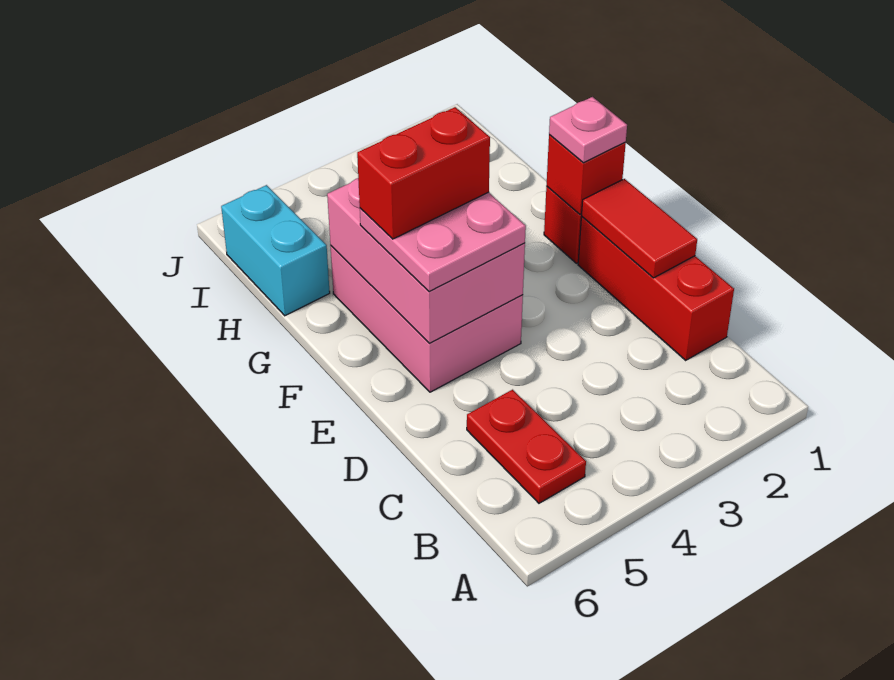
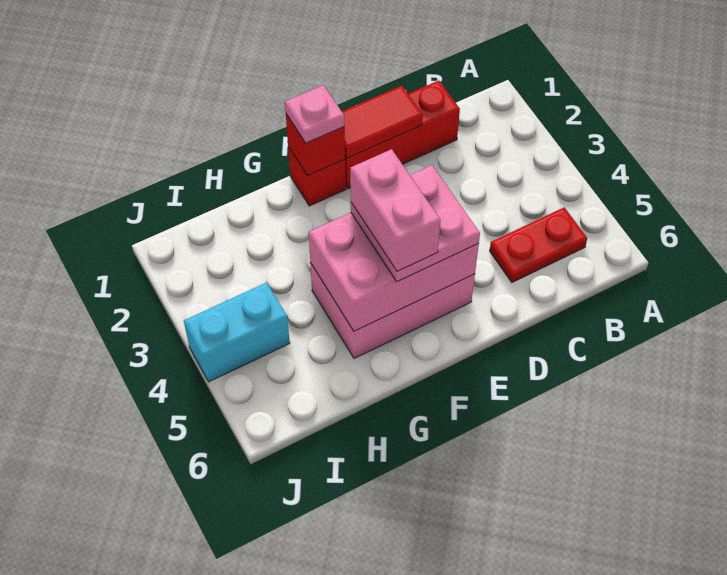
red 1x2 brick [357,107,490,239] -> pink 1x2 brick [350,149,441,271]
cyan 1x2 brick [221,185,330,316] -> cyan 1x2 brick moved to [184,282,290,382]

